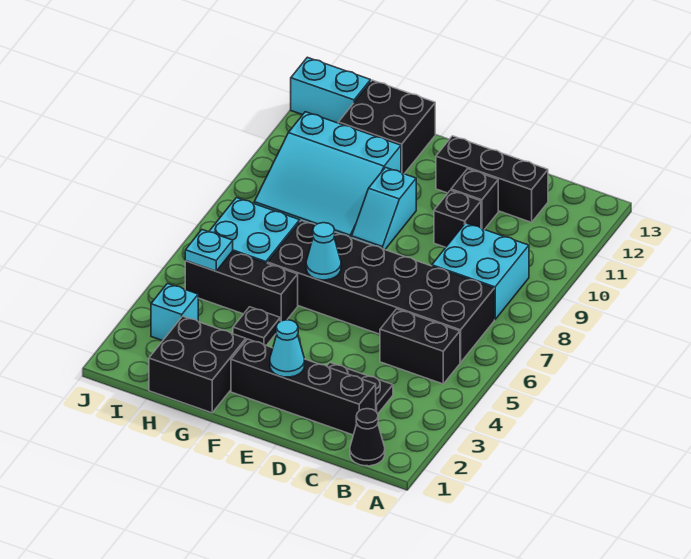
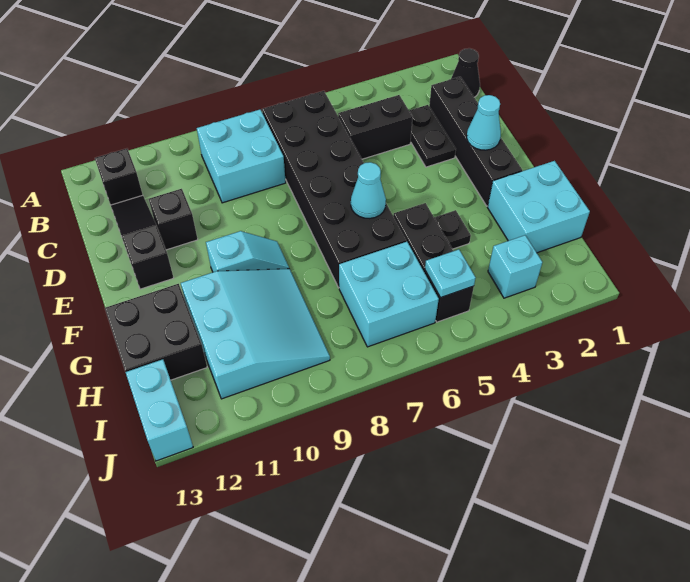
black 1x2 brick [380,309,460,384] -> black 1x2 brick turned to [338,95,413,159]
black 1x3 brick [436,136,548,222] -> black 1x3 slope [111,195,174,289]
black 1x1 brick [434,190,481,247] -> black 1x1 brick moved to [95,149,143,205]
black 2x2 brick [149,316,246,413] -> cyan 2x2 brick [488,161,590,253]

